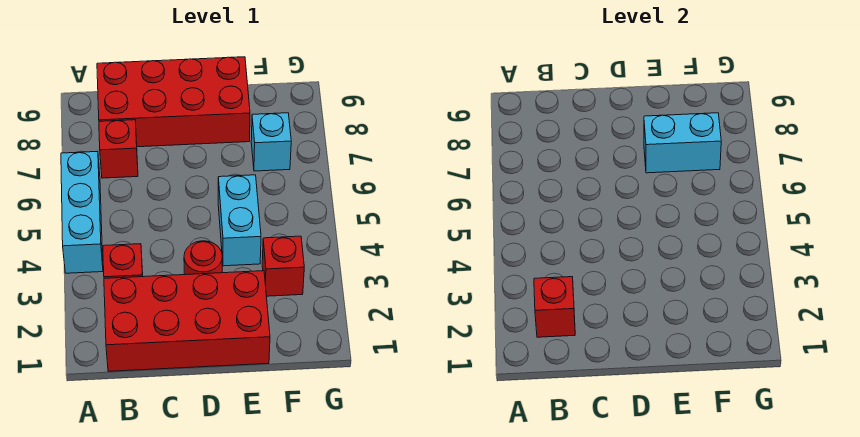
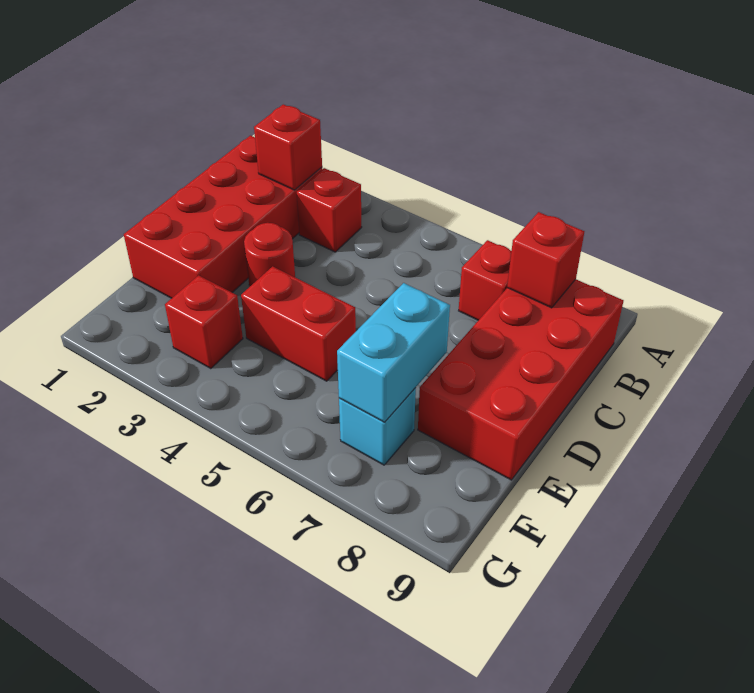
cyan 1x3 brick [61,151,103,273] -> none
none -> red 1x1 brick [507,212,584,308]
cyan 1x2 brick [218,175,261,266] -> red 1x2 brick [241,266,356,381]

